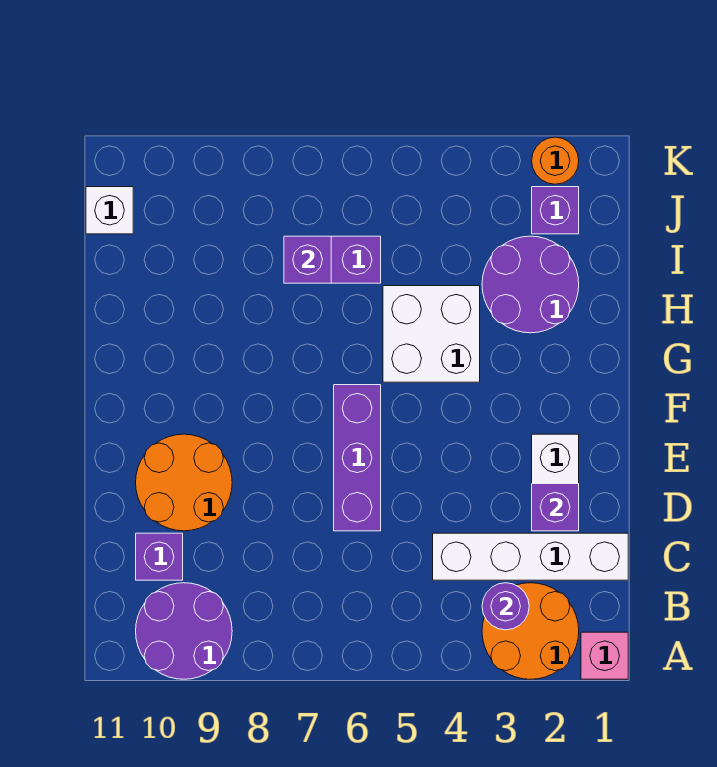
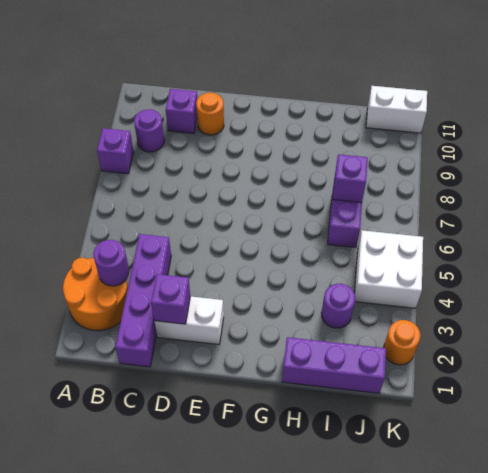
pink 1x1 brick [581,632,628,679] -> none
purple 2x2 round brick [136,583,232,679] -> purple 1x1 round brick [134,110,164,152]
white 1x4 brick [433,533,628,580] -> purple 1x4 brick [115,234,171,367]
purple 1x3 brick [334,385,381,531] -> purple 1x3 brick moved to [282,337,386,393]
orange 2x2 round brick [136,434,232,531] -> orange 1x1 round brick [196,93,224,135]
white 2x2 brick [383,286,480,382] -> white 2x2 brick moved to [355,230,423,308]
purple 2x2 round brick [482,236,579,333] -> purple 1x1 round brick [321,284,355,328]
purple 1x1 brick [532,187,579,234] -> purple 1x1 brick moved to [97,128,134,174]
white 1x1 brick [86,187,133,234] -> white 1x2 brick [366,86,427,133]

